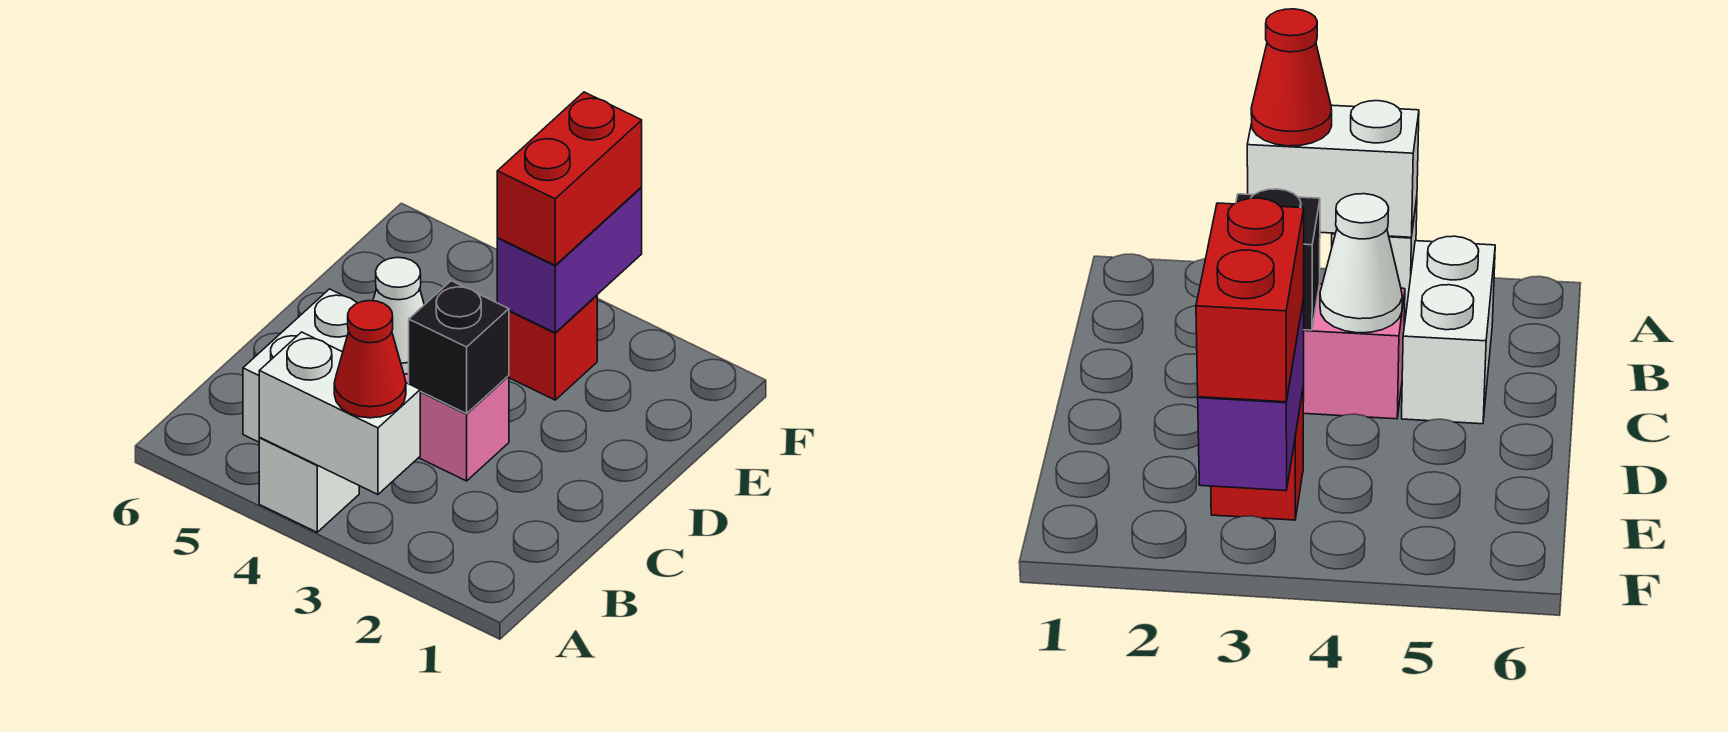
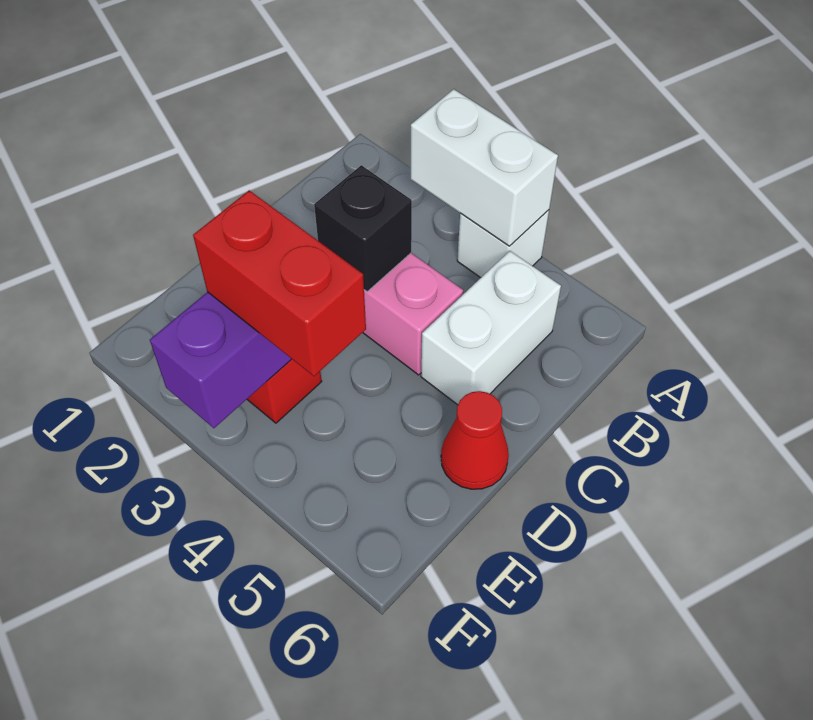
red 1x1 cone [334,301,406,418] -> red 1x1 cone moved to [441,391,509,489]
white 1x1 cone [373,258,424,374] -> none
red 1x2 brick [497,92,642,265] -> red 1x2 brick turned to [193,190,366,376]

